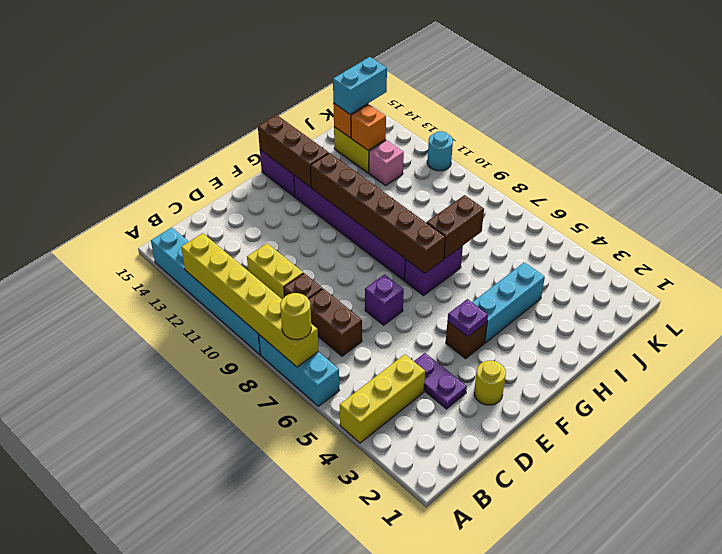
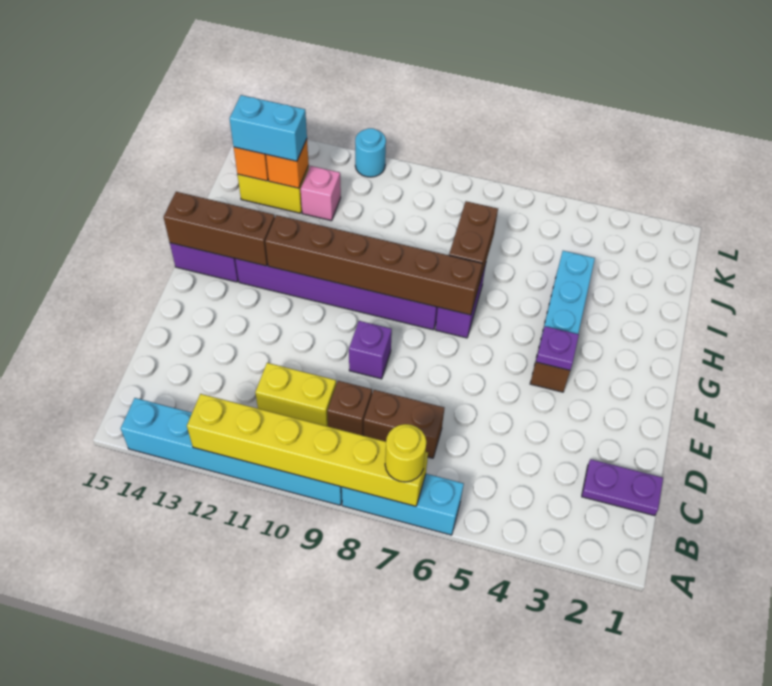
yellow 1x3 brick [340,354,425,443] -> none
purple 1x2 plate [414,353,467,409] -> purple 1x2 plate moved to [582,459,663,516]
yellow 1x1 round brick [474,361,506,405] -> none
purple 1x1 brick [365,275,404,325] -> purple 1x1 brick moved to [349,321,392,379]
cyan 1x2 brick [333,57,387,114] -> cyan 1x2 brick turned to [229,95,307,161]

